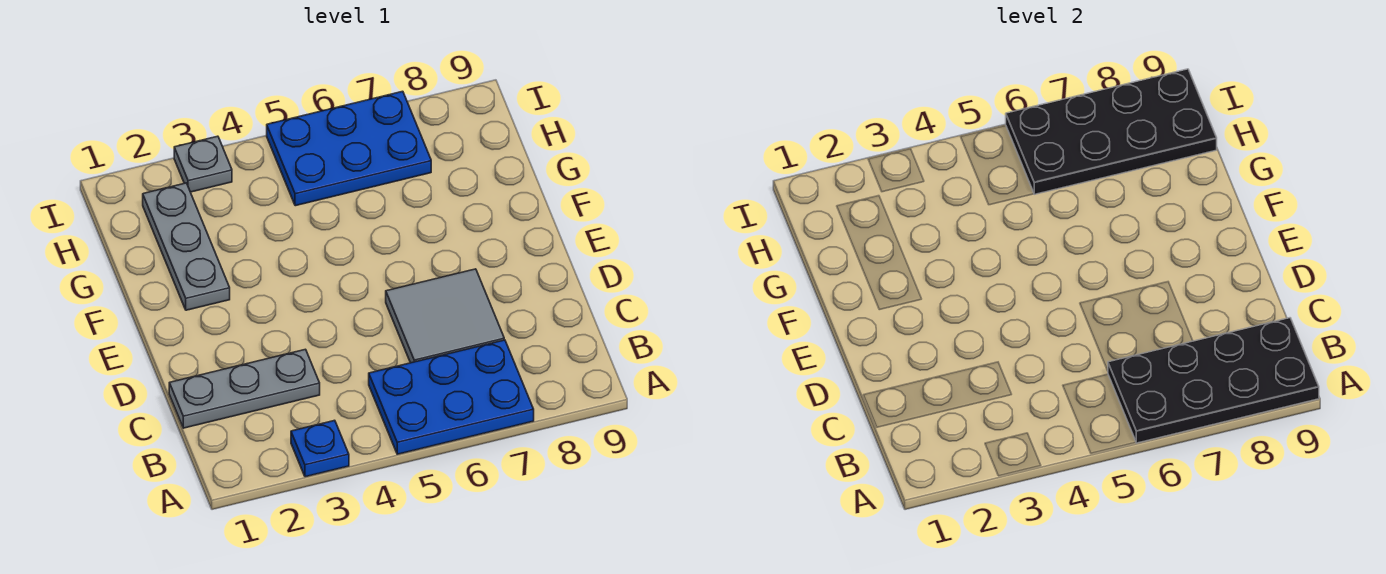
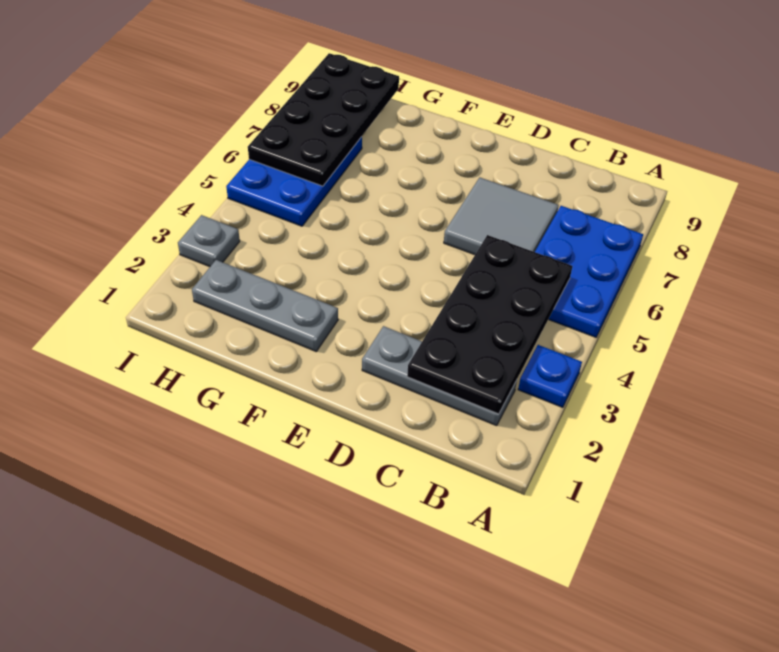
black 2x4 plate [1108,318,1319,443] -> black 2x4 plate moved to [407,235,572,414]
grey 1x3 plate [169,349,320,428] -> grey 1x3 plate turned to [362,326,517,426]

